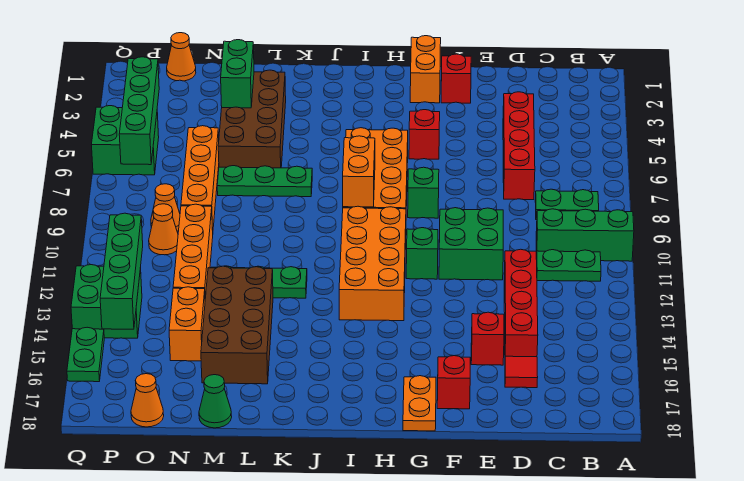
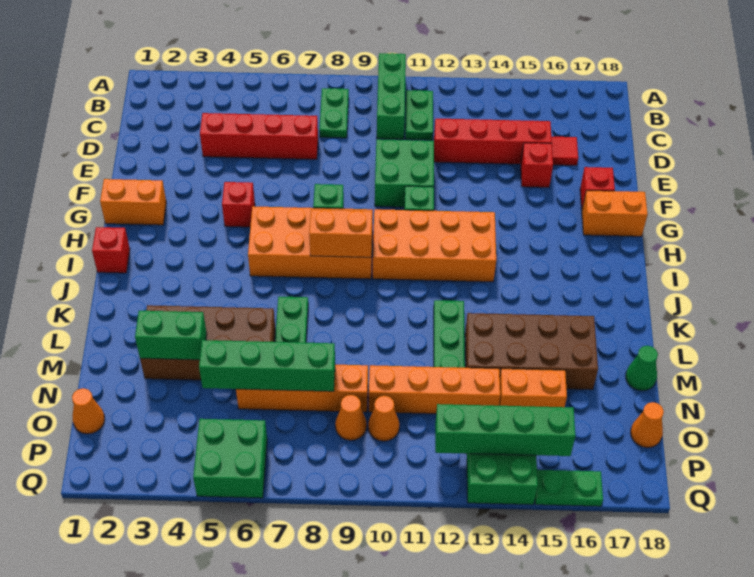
red 1x1 brick [441,54,471,103] -> red 1x1 brick moved to [92,227,130,273]
orange 1x2 plate [403,376,436,431] -> orange 1x2 brick [582,190,648,236]
green 1x4 brick [119,57,159,165] -> green 1x4 brick moved to [199,340,335,391]

